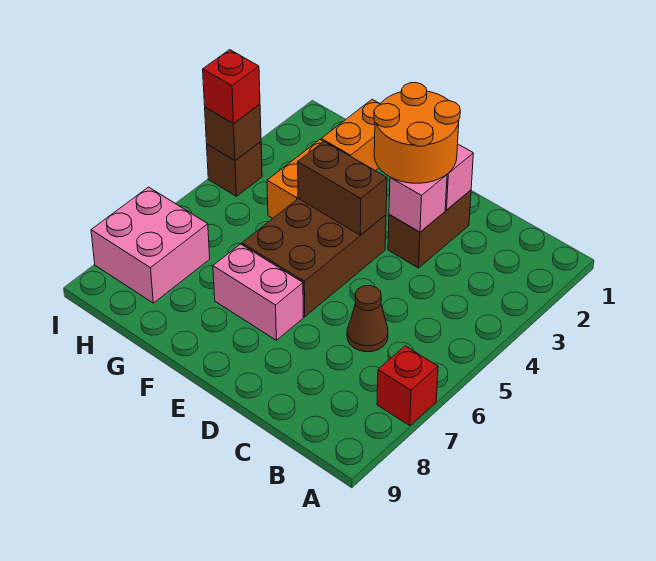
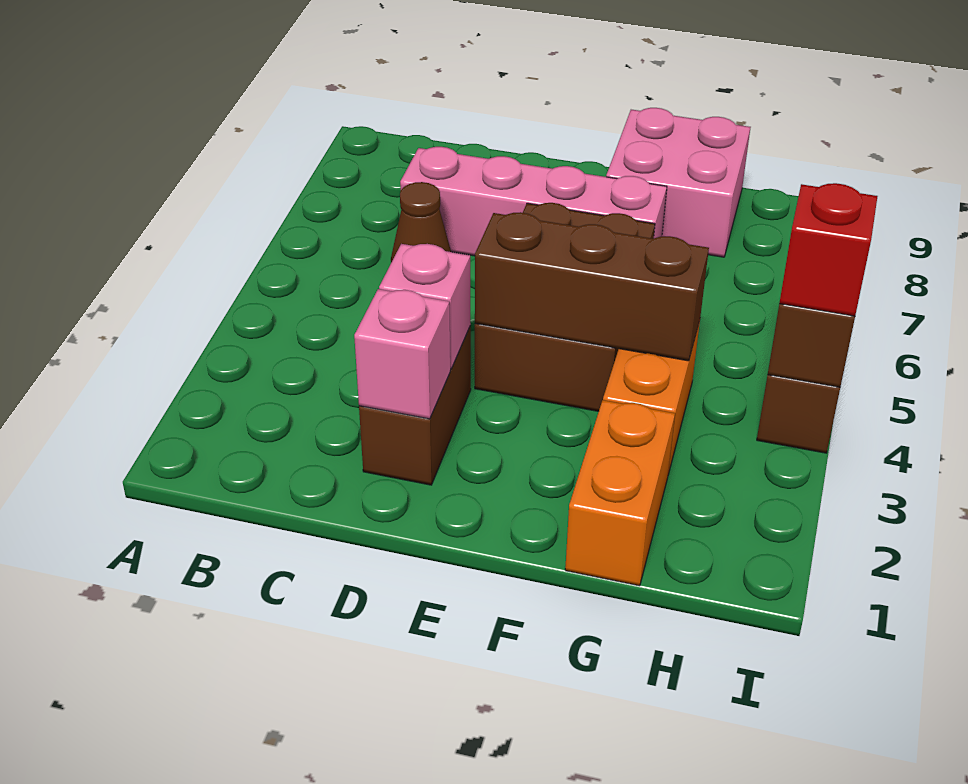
red 1x1 brick [377,346,438,425] -> none
orange 2x2 round brick [374,83,460,183] -> none
brown 1x2 brick [298,141,387,235] -> brown 1x3 brick [475,212,709,361]
pink 1x2 brick [213,244,303,340] -> pink 1x4 brick [400,147,667,256]
pink 2x2 brick [91,187,210,303] -> pink 2x2 brick moved to [606,108,751,257]

